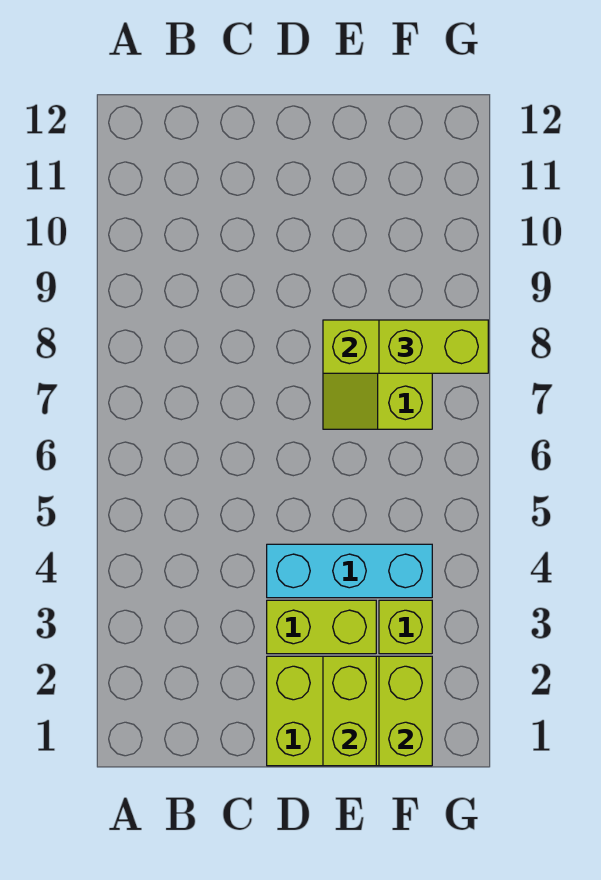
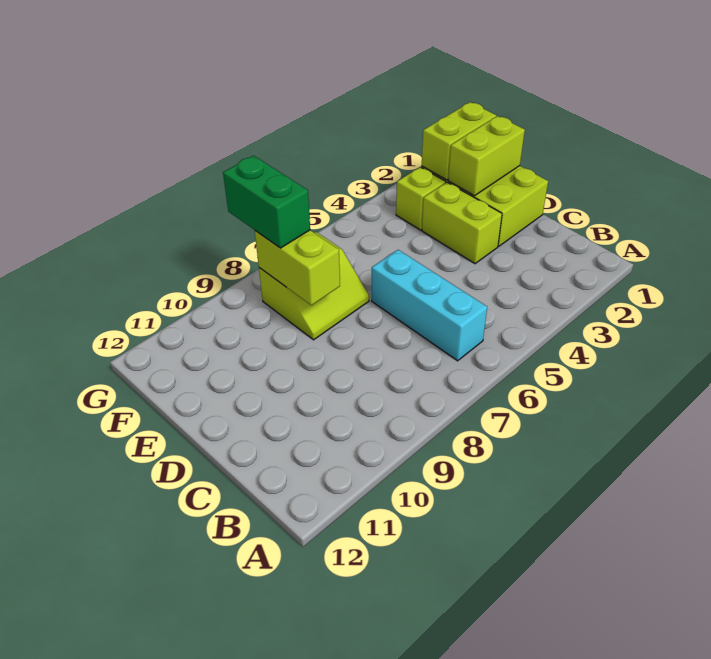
cyan 1x3 brick [267,544,432,598] -> cyan 1x3 brick moved to [372,250,487,361]
lime 1x2 brick [379,320,488,373] -> green 1x2 brick [223,156,310,248]

